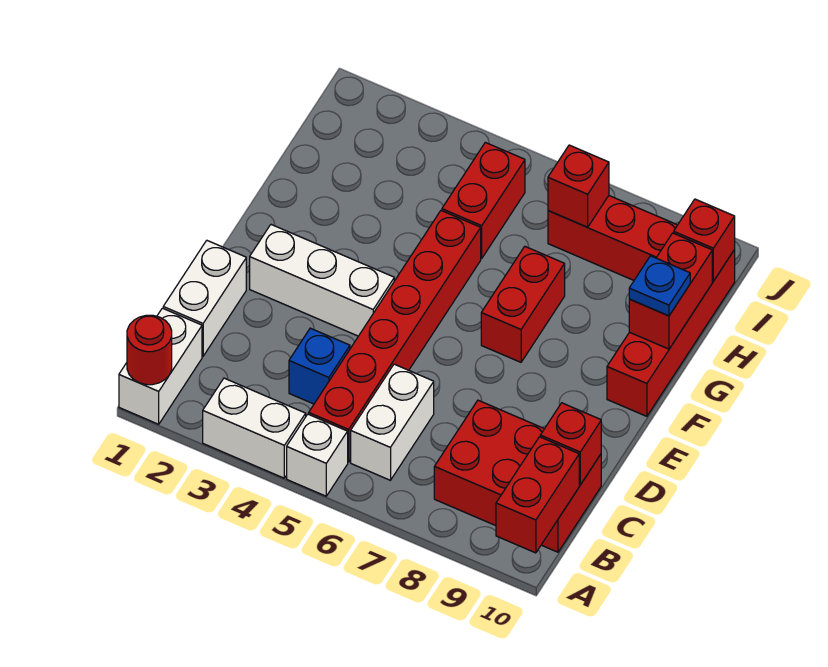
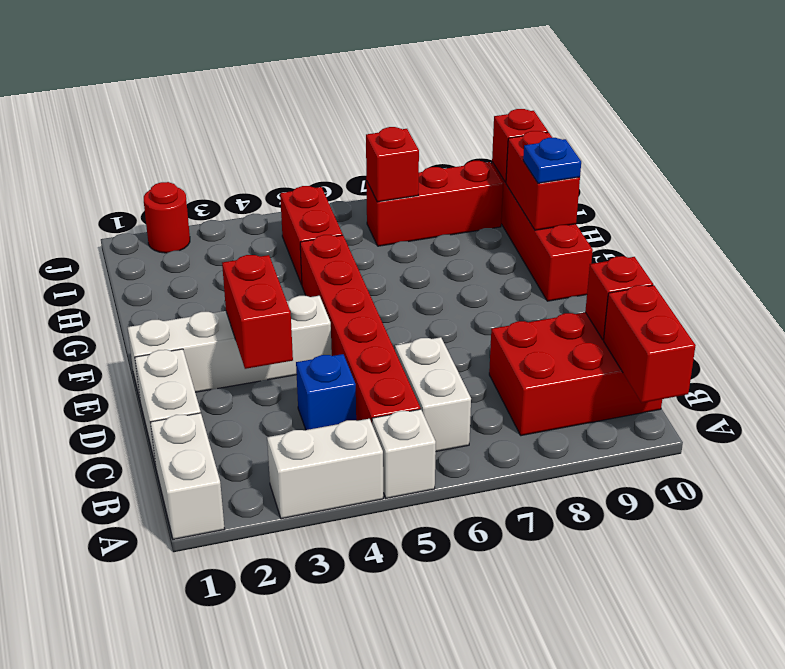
red 1x1 round brick [127,315,172,385] -> red 1x1 round brick moved to [144,182,190,253]
white 1x3 brick [250,225,394,336] -> white 1x4 brick [128,296,332,399]
red 1x2 brick [481,247,565,362] -> red 1x2 brick moved to [222,255,293,369]

